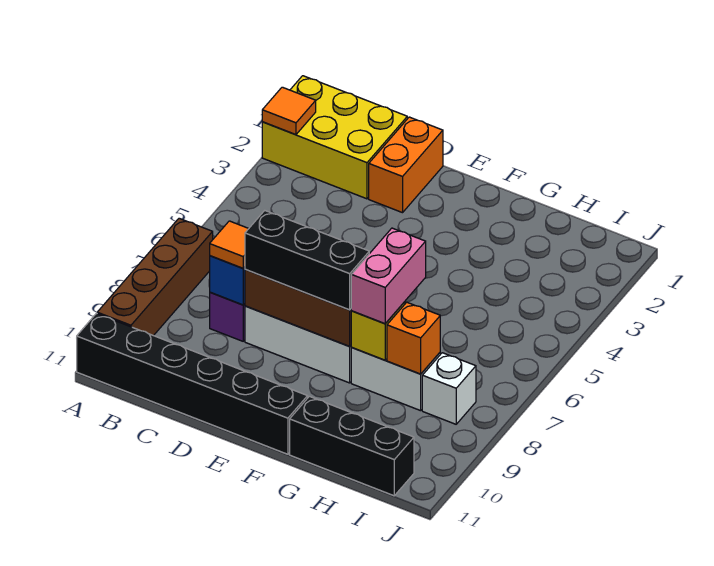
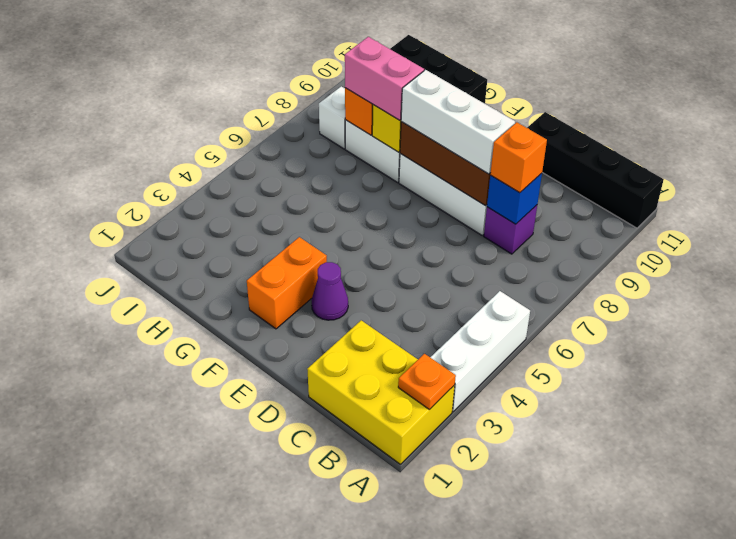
orange 1x1 tile [262,87,316,134] -> orange 1x1 plate [398,354,456,410]
none -> white 1x3 brick [430,291,530,412]
brown 1x4 brick [97,218,213,336] -> none
black 1x6 brick [77,313,308,454] -> black 1x4 brick [527,112,664,228]
orange 1x1 tile [210,221,249,268] -> orange 1x1 brick [490,122,547,193]
orange 1x2 brick [369,117,443,213] -> orange 1x2 brick moved to [247,237,327,329]
black 1x3 brick [245,211,369,310] -> white 1x3 brick [401,70,515,174]
none -> purple 1x1 cone [312,262,348,320]
pink 1x2 brick [351,228,426,324] -> pink 1x2 brick turned to [345,37,424,120]

